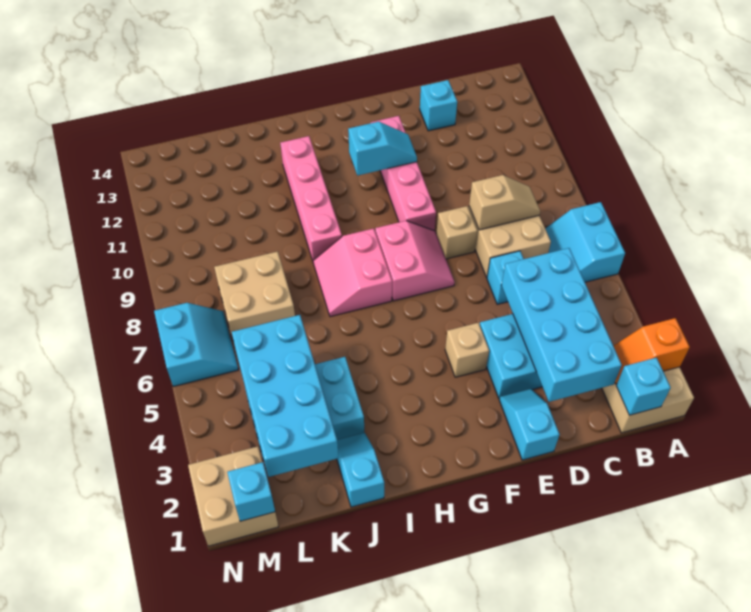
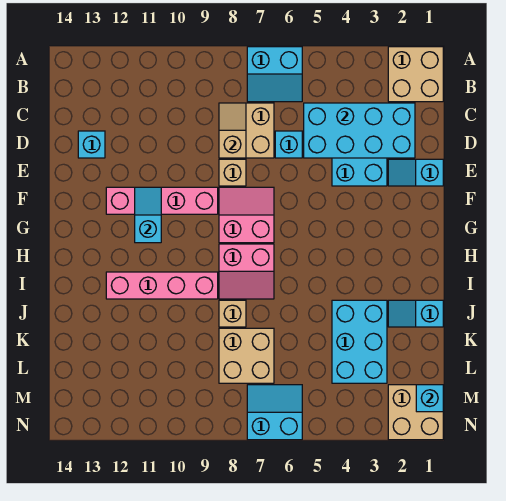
orange 1x2 slope [614,318,690,384] -> none
cyan 1x1 brick [616,358,671,415] -> none
tan 1x1 brick [445,323,489,377] -> tan 1x1 brick moved to [219,300,246,327]
cyan 2x4 brick [232,315,339,477] -> none

